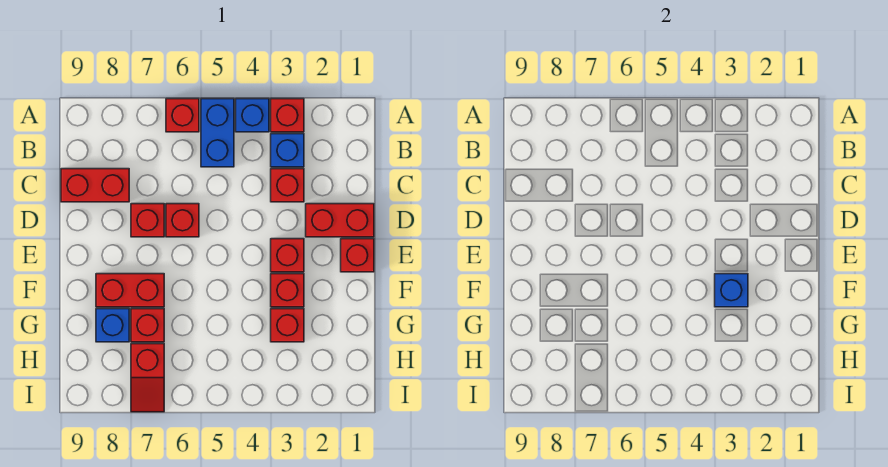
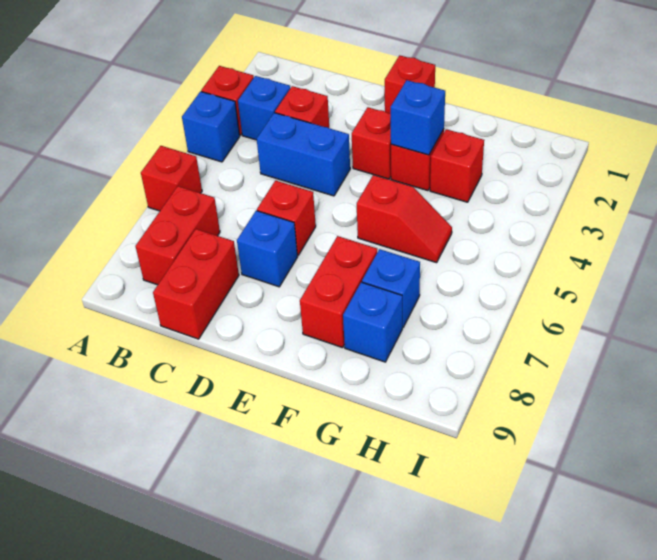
blue 1x2 brick [201,99,234,167] -> blue 1x2 brick moved to [257,113,350,196]
red 1x2 brick [306,204,374,237] -> red 1x2 brick moved to [135,186,220,285]
red 1x1 brick [131,204,164,237] -> blue 1x1 brick [237,211,297,287]
red 1x1 brick [131,309,164,342] -> blue 1x1 brick [362,249,420,328]
red 1x2 slope [131,344,164,412] -> red 1x2 slope moved to [357,175,452,263]

